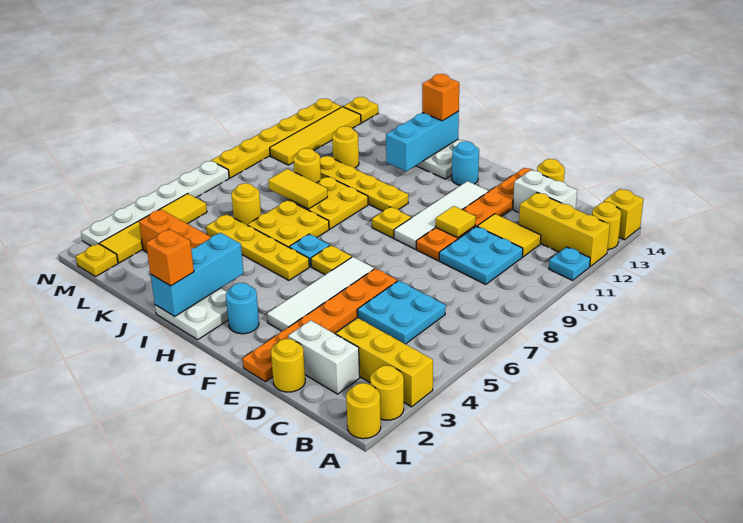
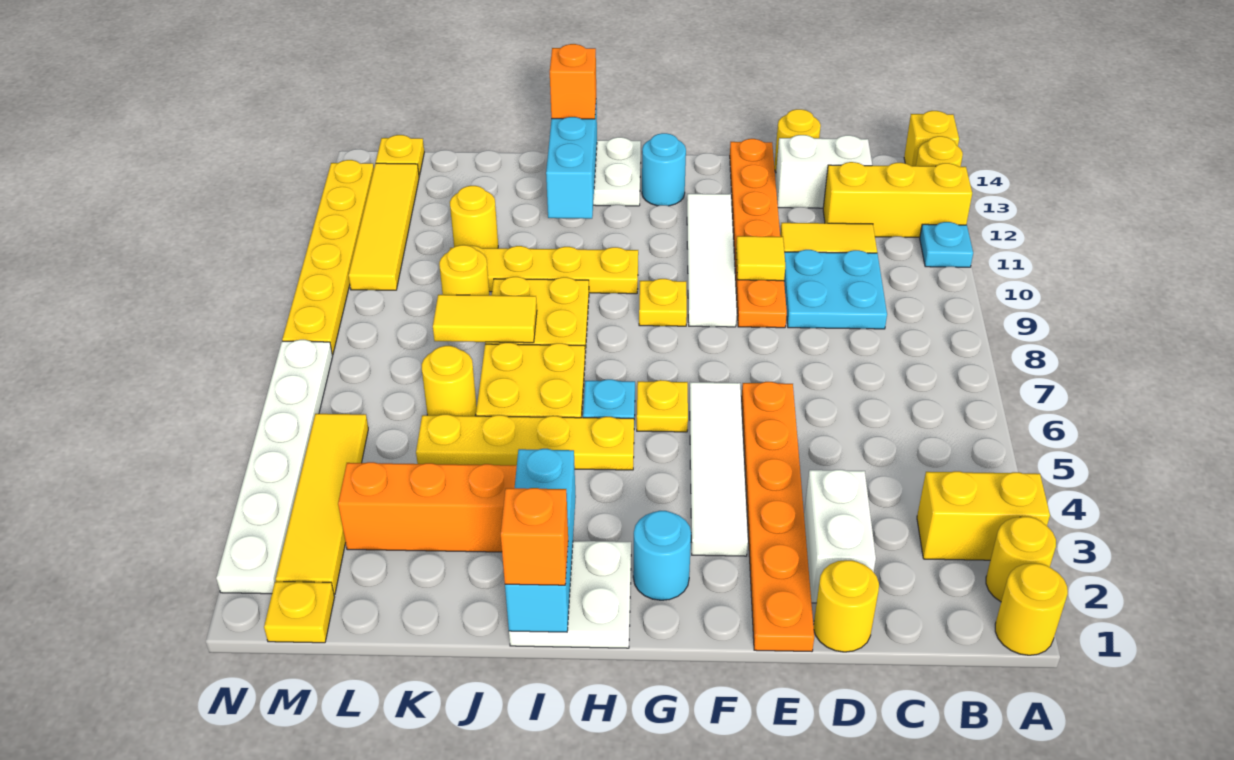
yellow 1x3 brick [336,318,433,407] -> yellow 1x2 brick [917,471,1050,560]
white 1x2 brick [288,320,360,394] -> white 1x2 brick turned to [804,470,876,603]
cyan 2x2 plate [357,281,446,344] -> none

